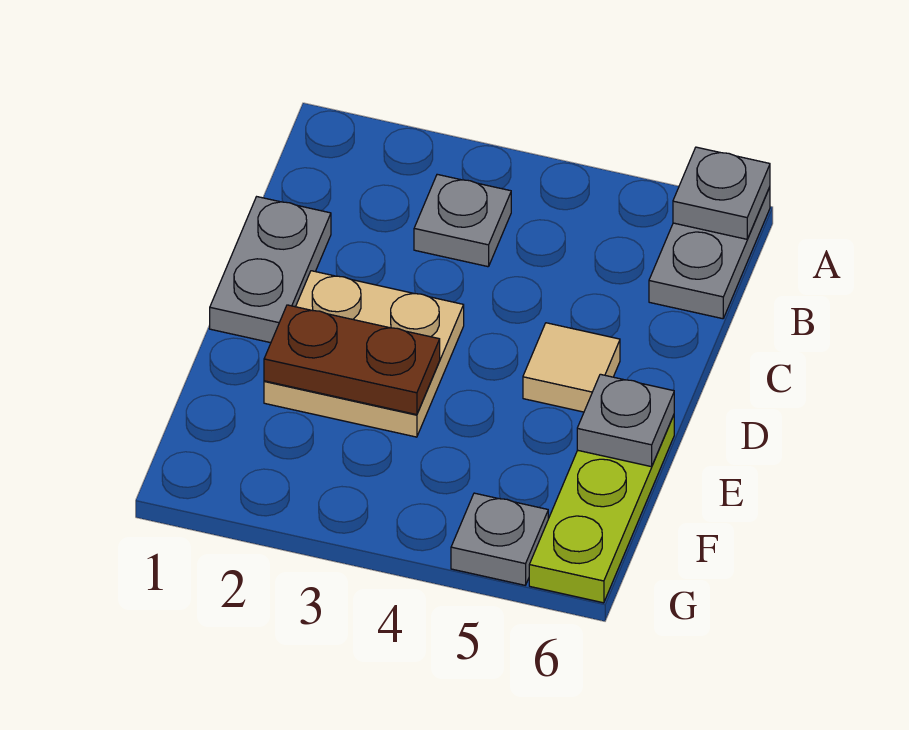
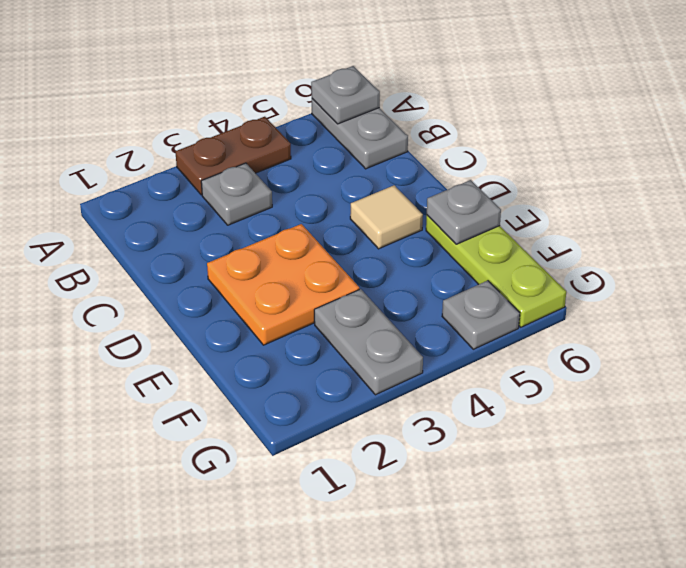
grey 1x2 plate [210,197,331,343] -> grey 1x2 plate moved to [314,289,423,395]
tan 2x2 plate [264,271,464,437] -> orange 2x2 plate [207,224,359,345]
brown 1x2 plate [264,305,440,415] -> brown 1x2 plate moved to [175,117,291,195]

